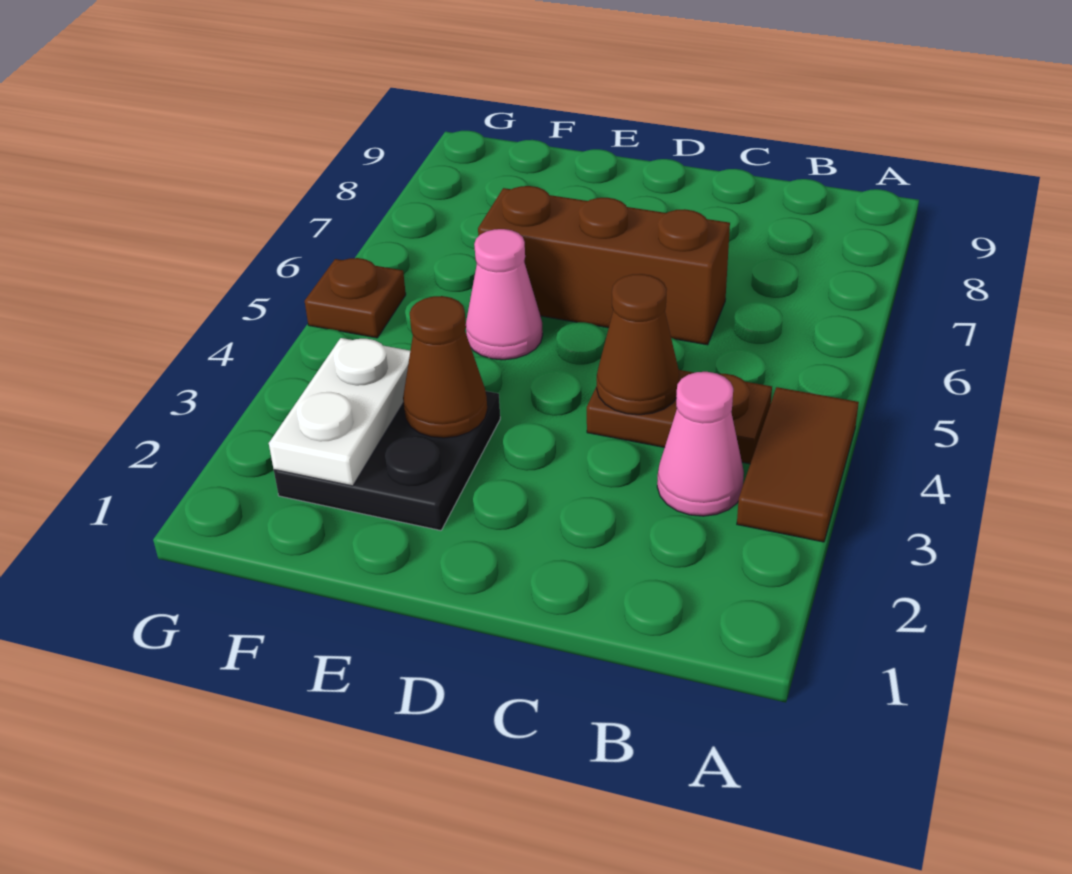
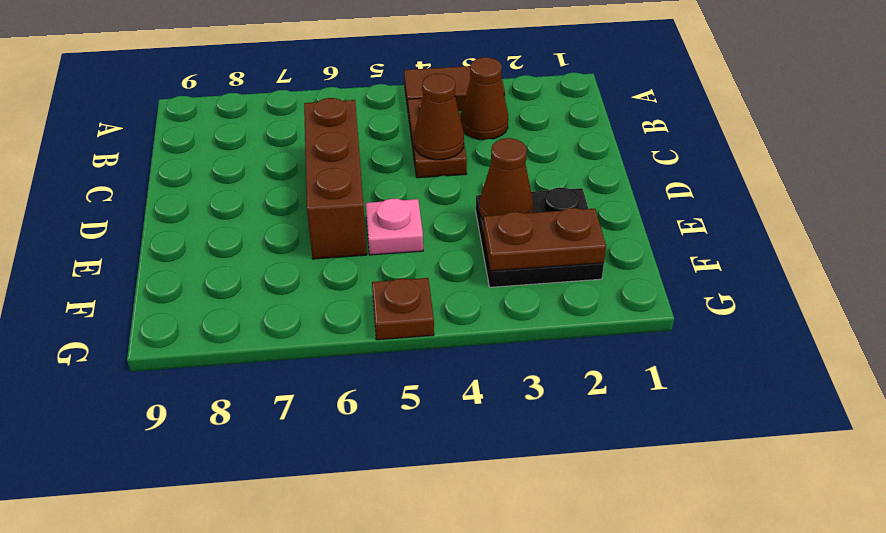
pink 1x1 cone [657,372,744,516] -> brown 1x1 cone [461,57,508,140]
pink 1x1 cone [466,229,543,360] -> pink 1x1 plate [366,199,423,255]
white 1x2 plate [269,338,410,486] -> brown 1x2 plate [483,208,606,271]

